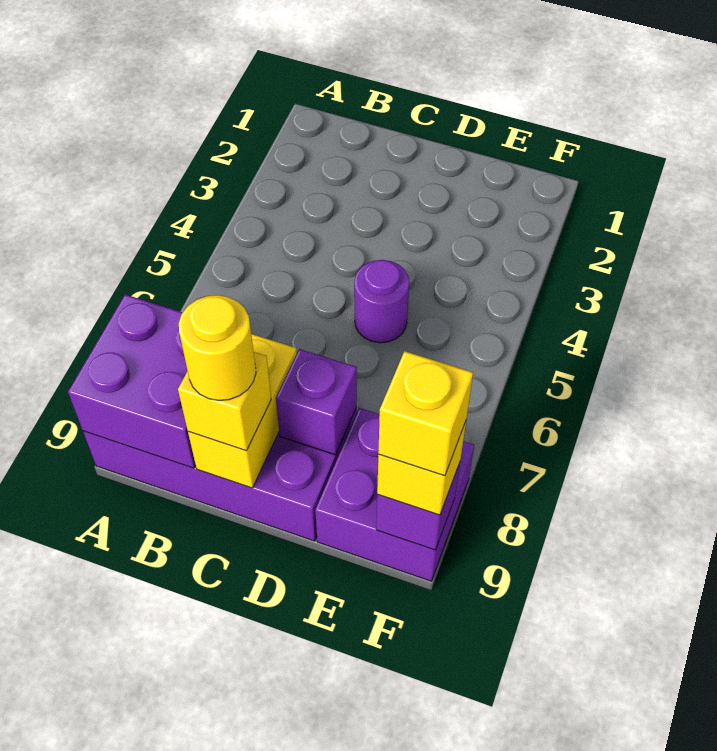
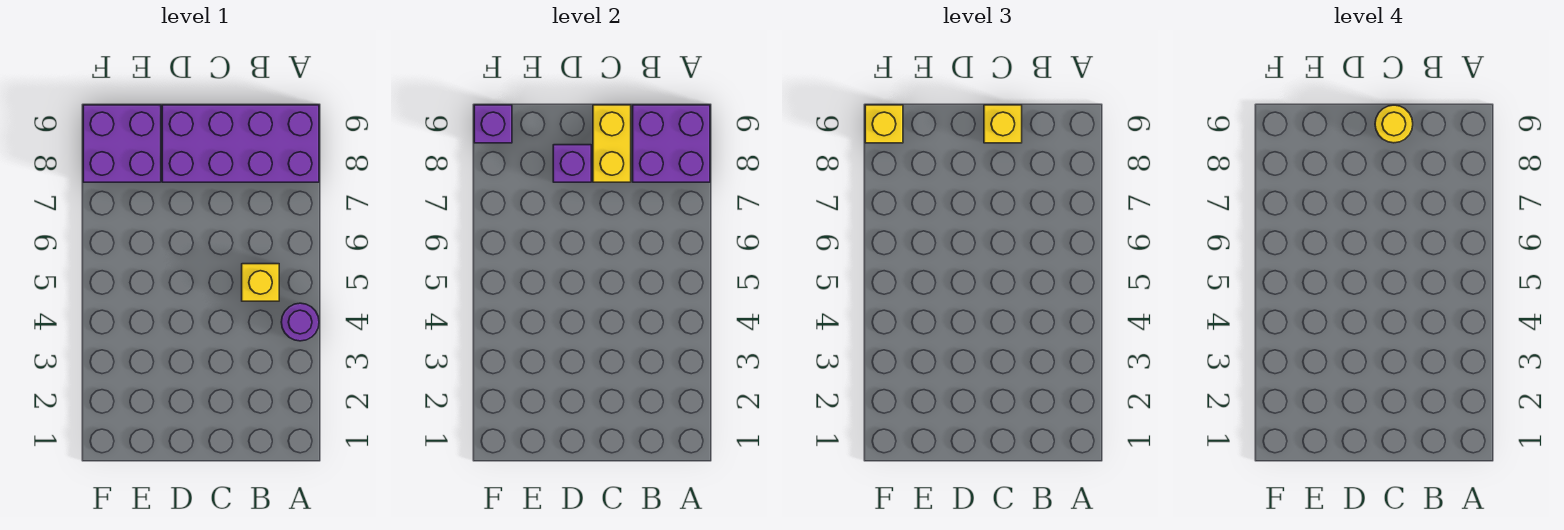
purple 1x1 round brick [354,260,409,343] -> purple 1x1 round brick moved to [281,303,319,341]
yellow 1x1 brick [378,351,473,476] -> yellow 1x1 brick moved to [242,264,279,301]

